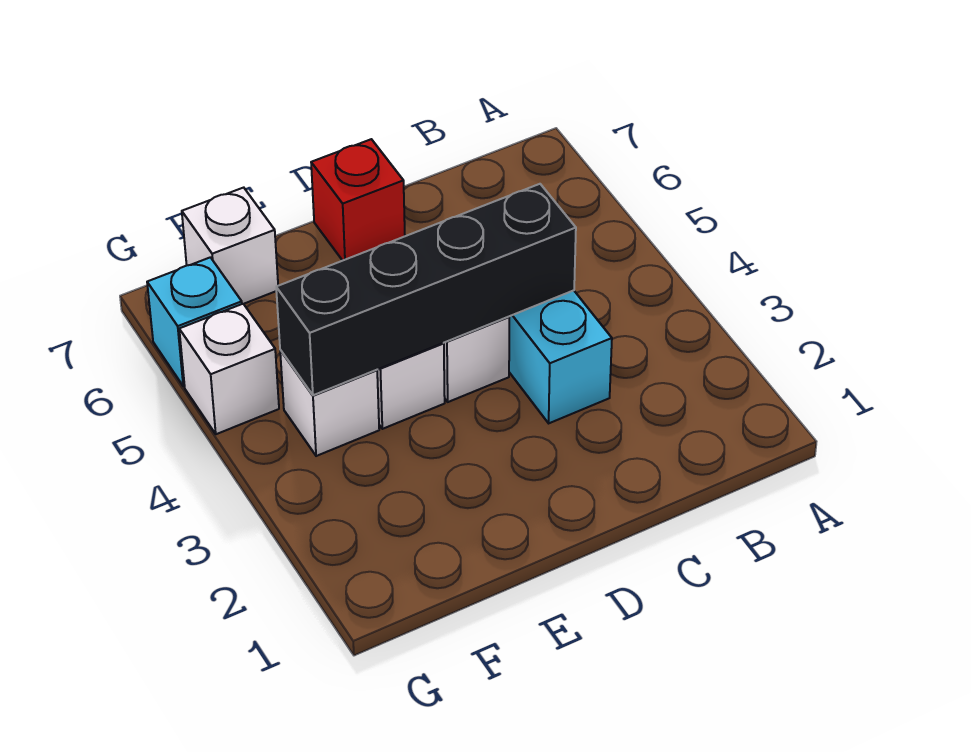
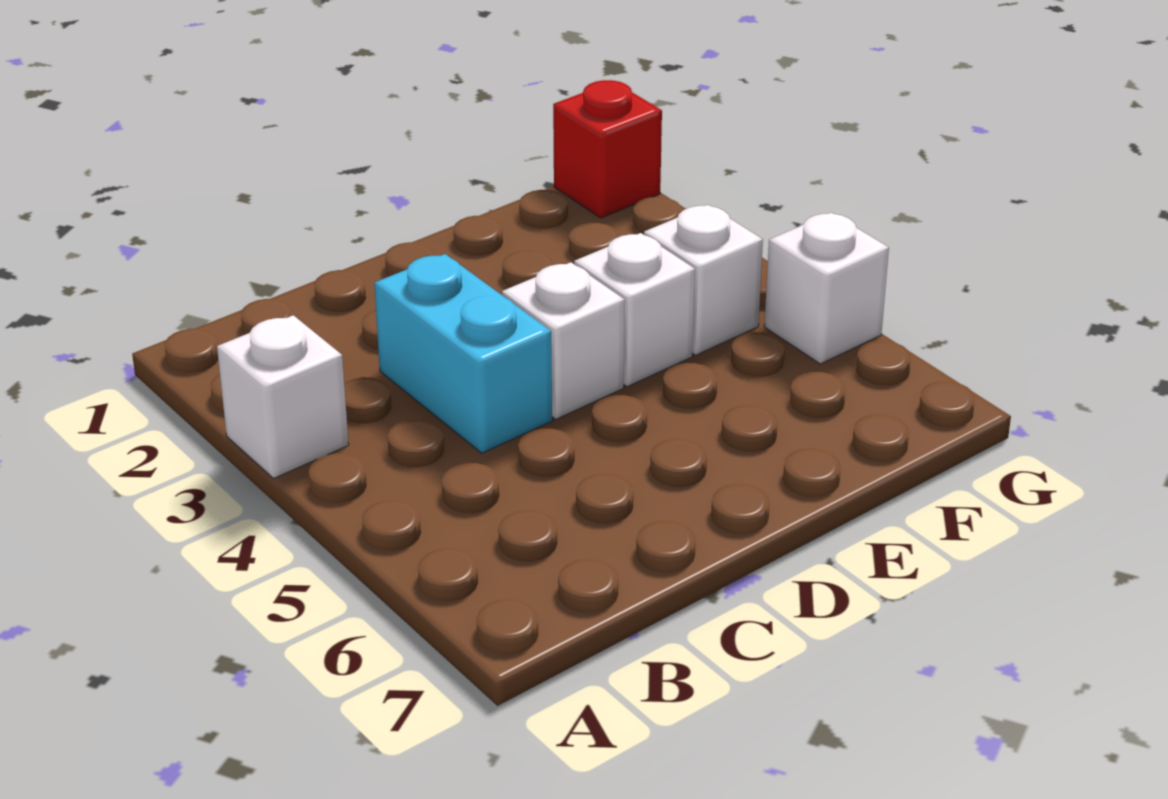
black 1x4 brick [276,184,576,395] -> none
red 1x1 brick [311,139,405,261] -> red 1x1 brick moved to [553,80,662,218]
white 1x1 brick [182,188,278,304] -> white 1x1 brick moved to [217,315,349,478]
cyan 1x1 brick [147,257,242,386] -> none

